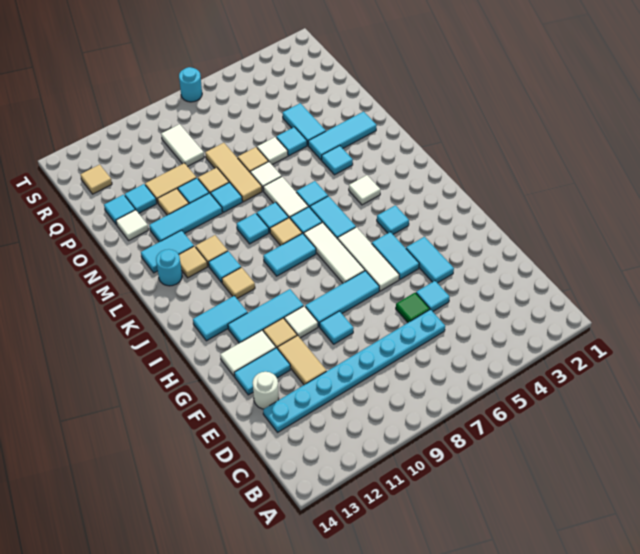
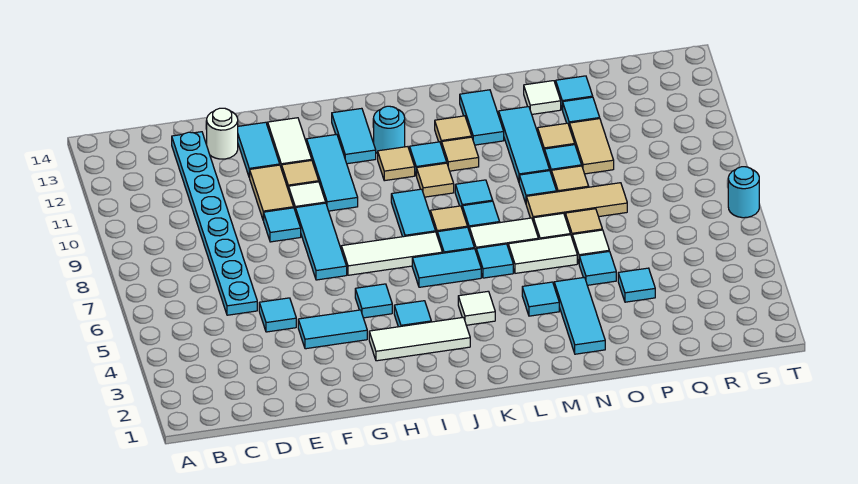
green 1x1 tile [396,293,430,322] -> none
tan 1x2 tile [278,335,326,385] -> tan 1x2 tile turned to [250,165,294,220]
cyan 1x2 tile [372,232,419,279] -> cyan 1x1 tile [355,284,392,318]
white 1x3 tile [338,227,399,291] -> white 1x3 tile moved to [369,317,470,361]
cyan 1x1 round brick [156,249,182,286] -> cyan 1x1 round brick moved to [374,106,405,154]
cyan 1x2 tile [282,103,326,145] -> cyan 1x1 tile [618,268,655,302]
white 1x2 tile [161,124,204,166] -> white 1x2 tile moved to [508,235,577,273]
tan 1x1 tile [80,165,112,194] -> tan 1x1 tile moved to [417,163,454,197]

